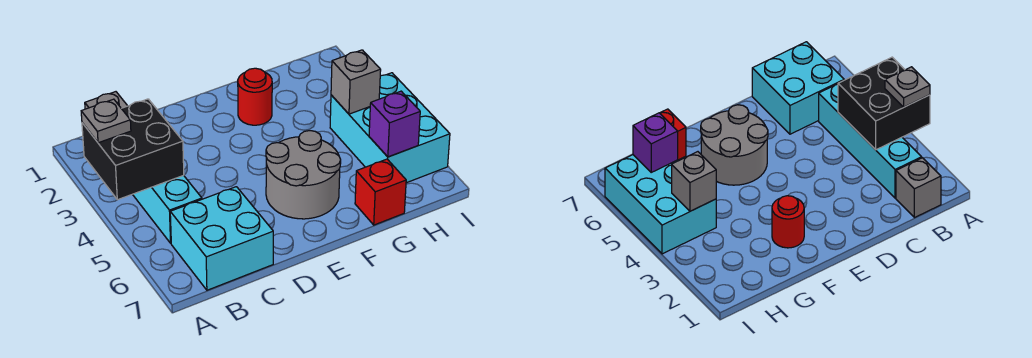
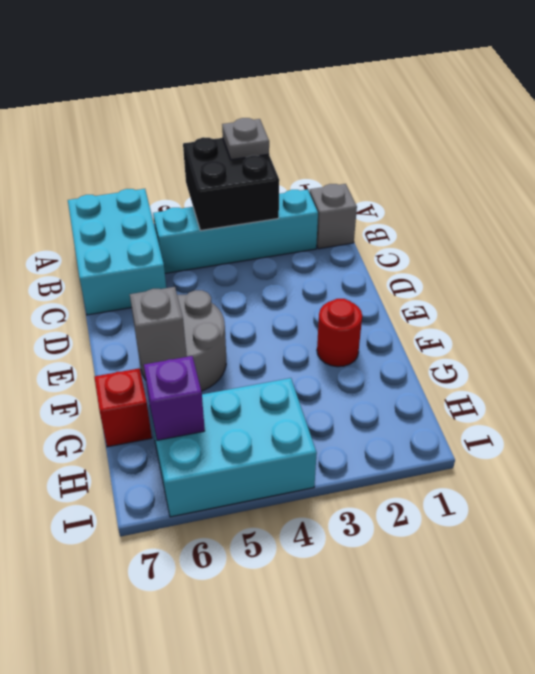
cyan 2x2 brick [170,187,273,290] -> cyan 2x3 brick [68,189,166,315]
grey 1x1 brick [331,50,381,114] -> grey 1x1 brick moved to [130,287,187,366]

